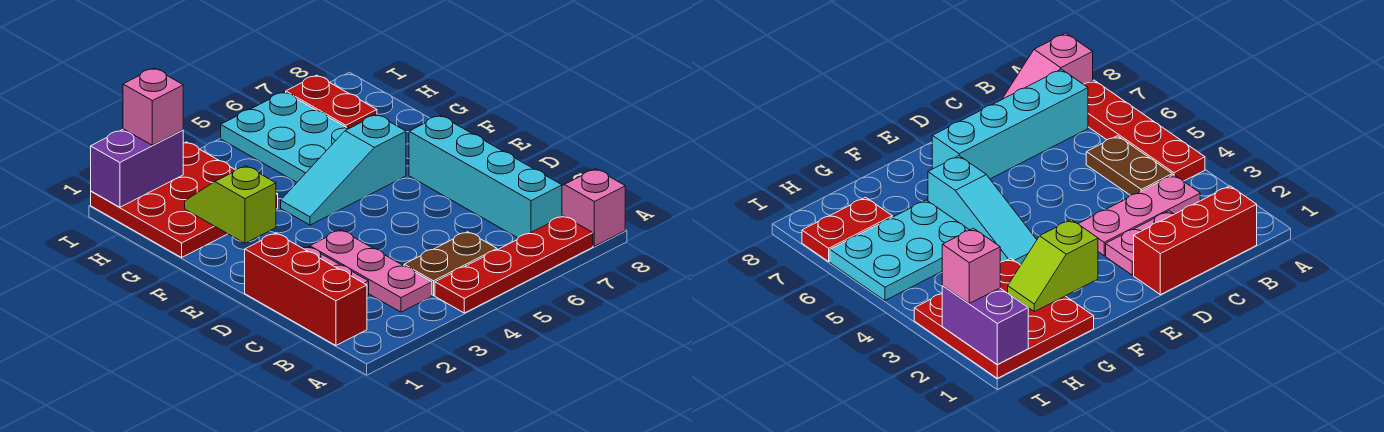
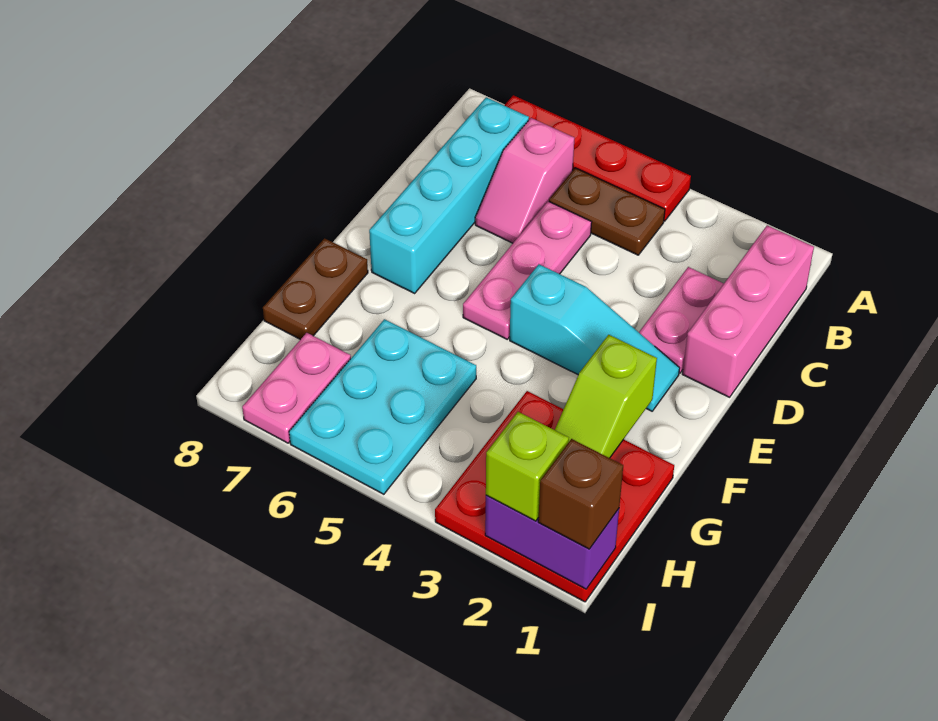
pink 1x2 slope [562,169,625,246] -> pink 1x2 slope moved to [475,118,574,243]
red 1x3 brick [245,233,367,345] -> pink 1x3 brick [682,225,814,397]
pink 1x3 plate [310,230,432,312] -> pink 1x3 plate moved to [463,201,592,339]
cyan 1x3 slope [281,115,406,225] -> cyan 1x3 slope moved to [510,264,680,411]
none -> brown 1x2 plate [263,238,368,340]
red 1x2 plate [286,75,377,128] -> pink 1x2 plate [242,333,351,443]
none -> brown 1x1 brick [538,439,623,549]
pink 1x1 brick [123,68,183,145] -> lime 1x1 brick [486,412,569,521]

